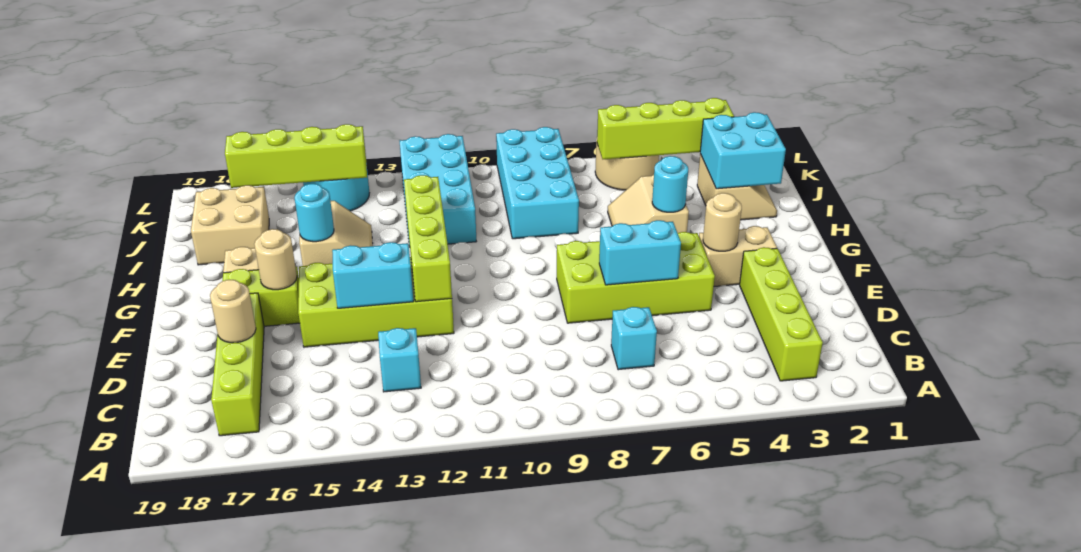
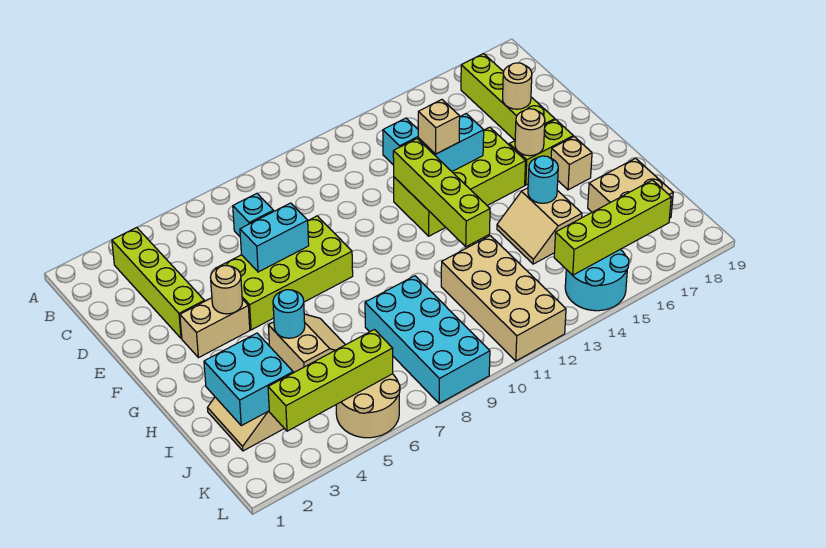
none -> tan 1x1 brick [418,100,460,154]
cyan 2x4 brick [400,134,476,247] -> tan 2x4 brick [441,236,566,361]

